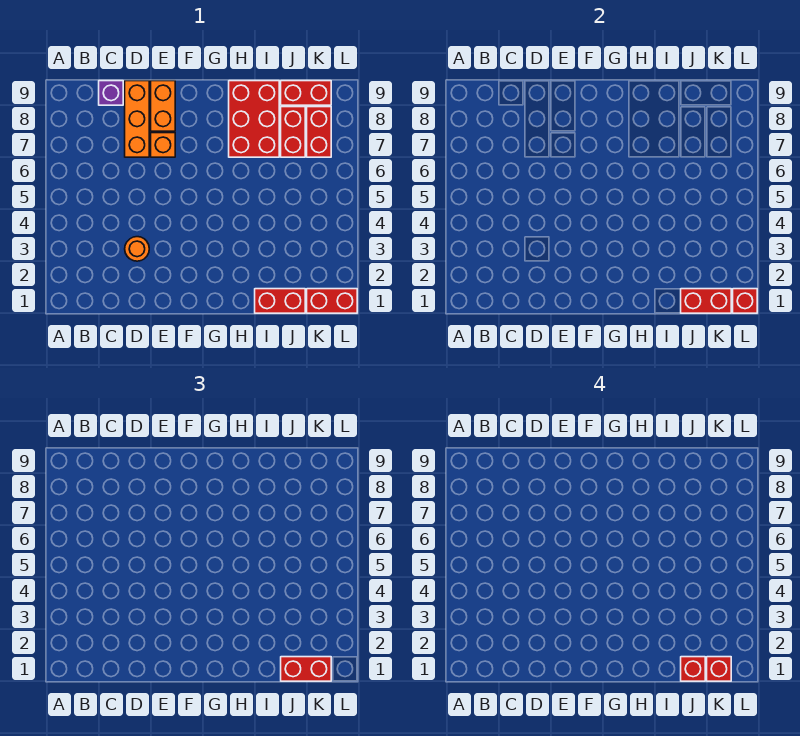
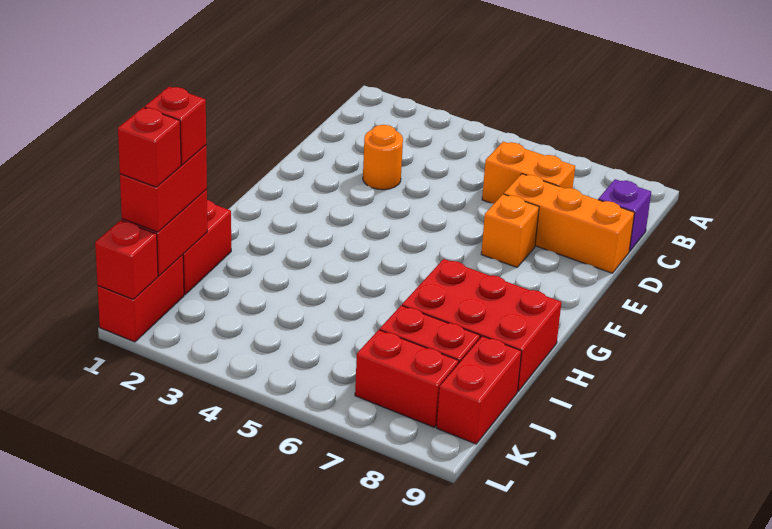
orange 1x2 brick [151,81,175,131] -> orange 1x2 brick moved to [482,142,575,203]

